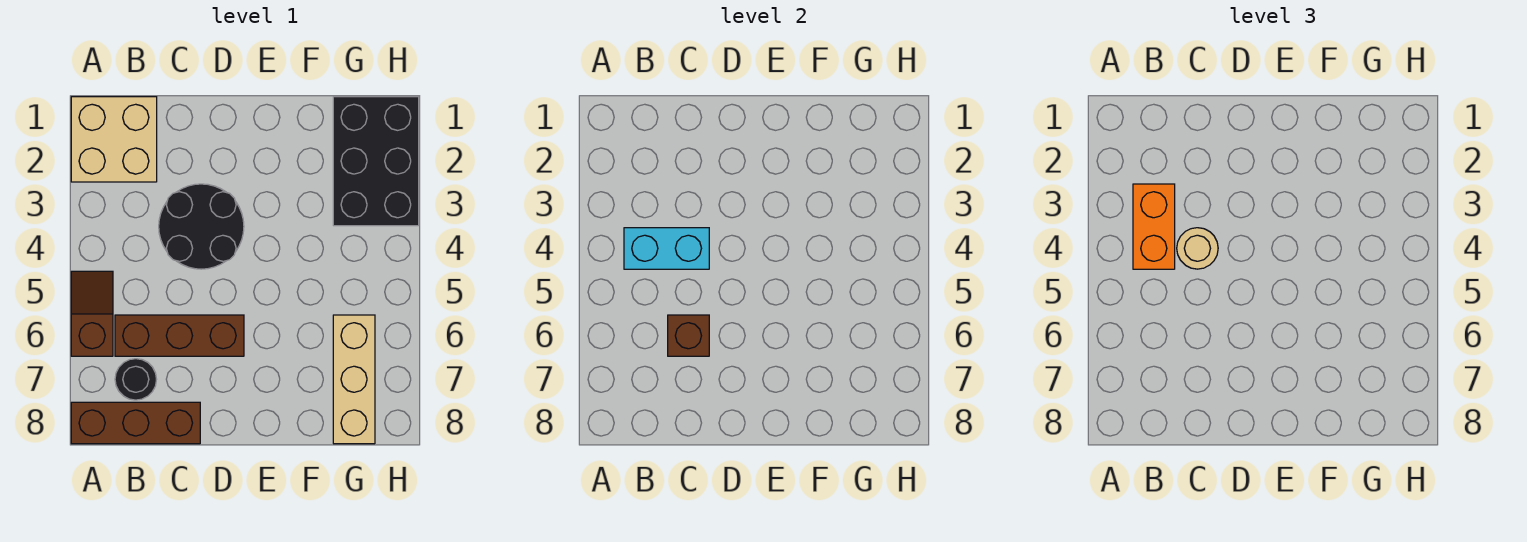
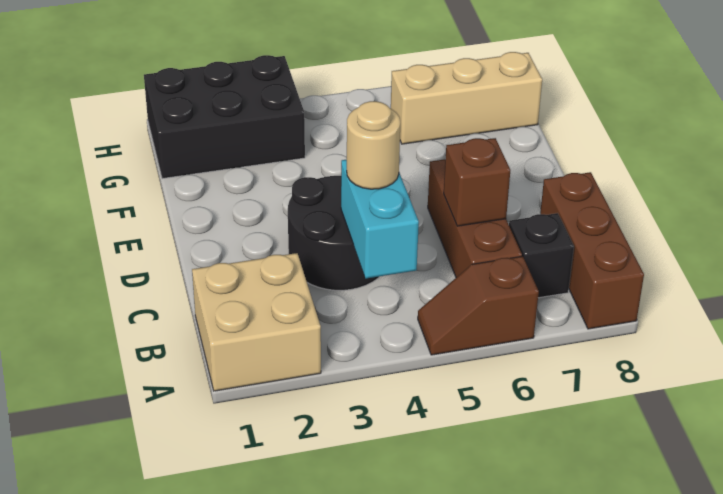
orange 1x2 brick [1133,184,1175,269] -> none
black 1x1 round brick [115,359,157,400] -> black 1x1 brick [509,213,574,298]

